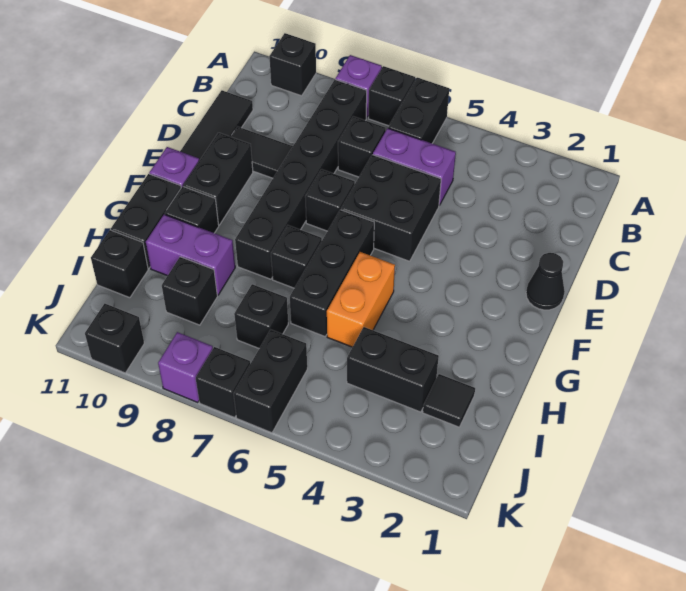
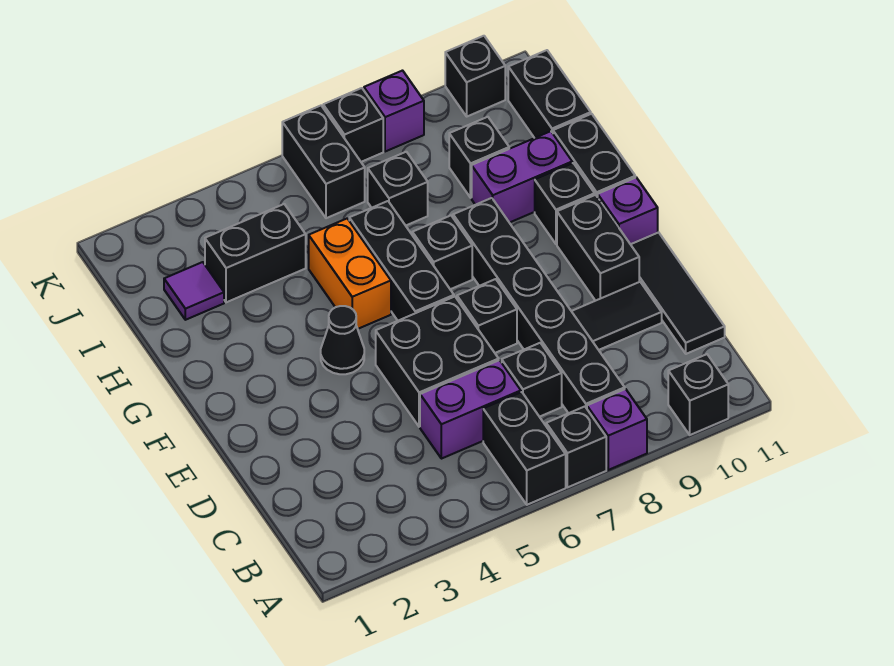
black 1x1 cone [526,253,565,310] -> black 1x1 cone moved to [321,306,364,374]
black 1x1 tile [423,374,475,427] -> purple 1x1 tile [164,262,224,320]
black 1x1 brick [91,230,148,298] -> black 1x2 brick [508,50,591,138]

